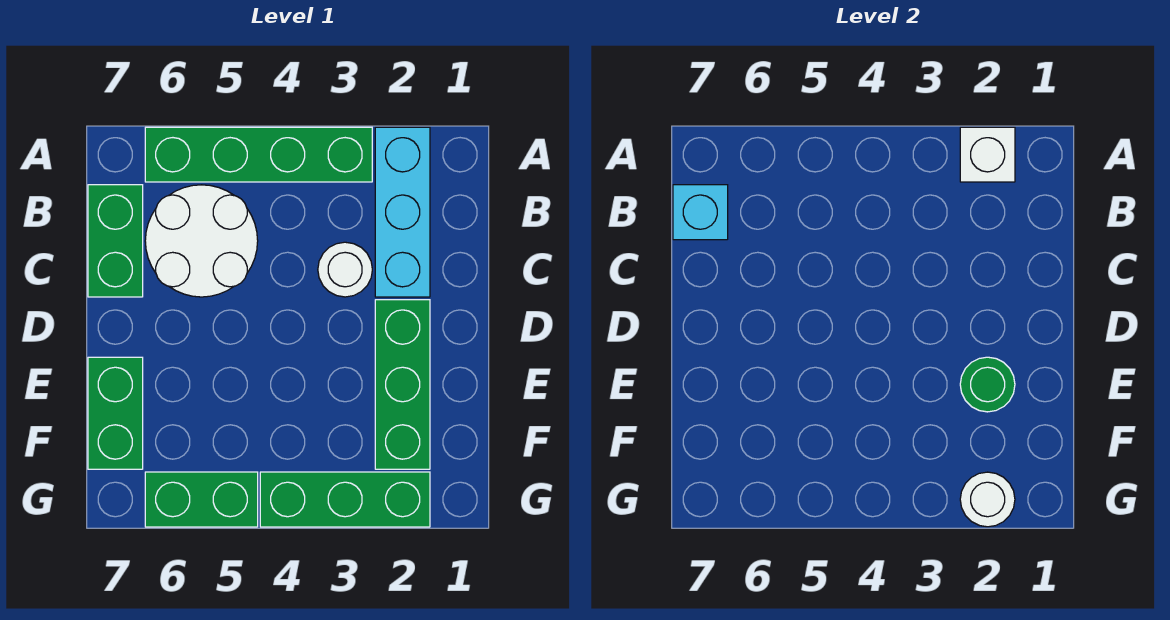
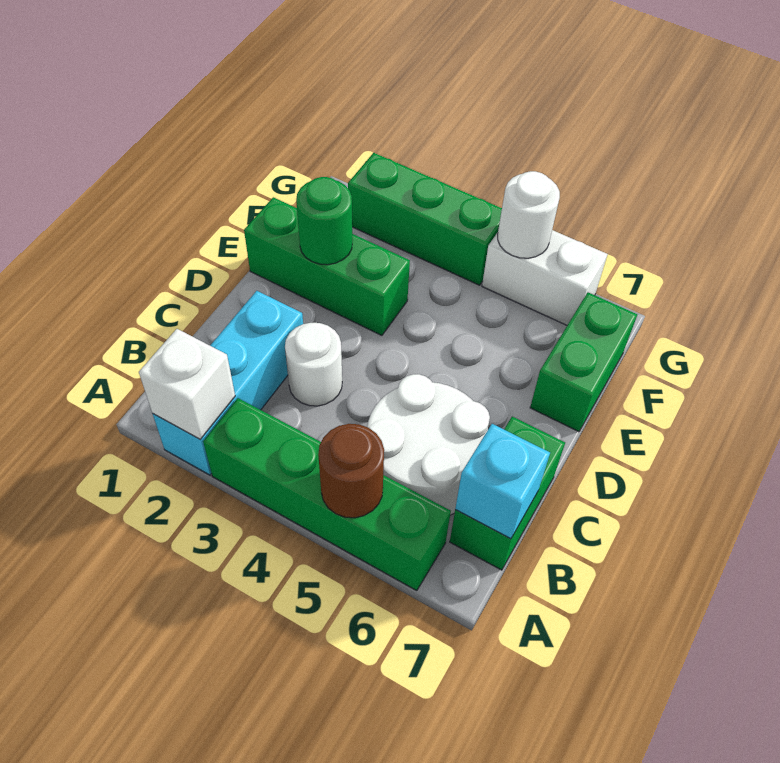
none -> brown 1x1 round brick [318,424,384,518]
green 1x3 brick [375,300,430,469] -> green 1x3 brick turned to [244,197,410,336]
white 1x1 round brick [960,472,1015,527] -> white 1x1 round brick moved to [498,171,560,258]
green 1x2 brick [145,472,258,527] -> white 1x2 brick [482,230,608,325]

